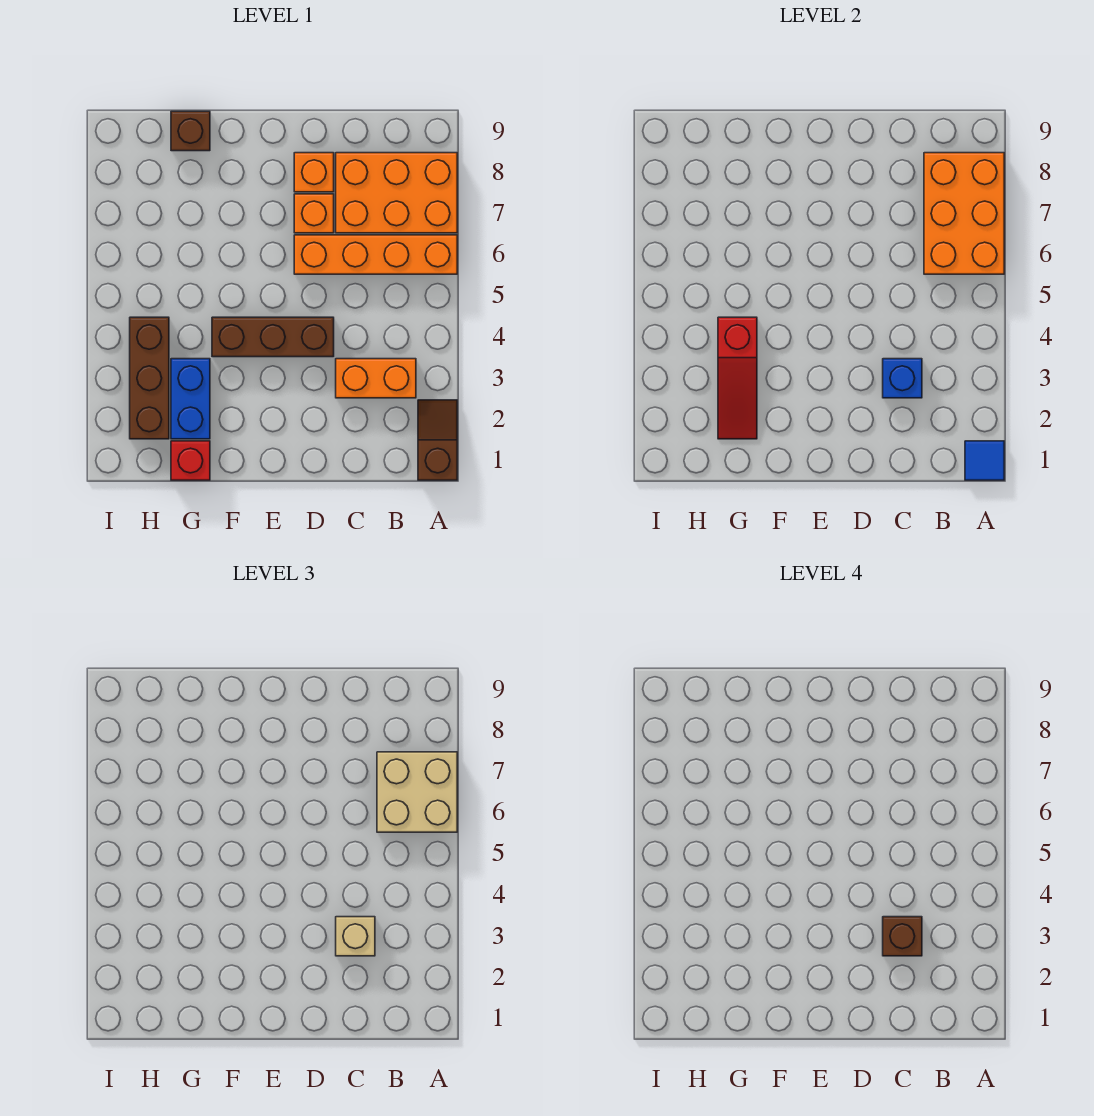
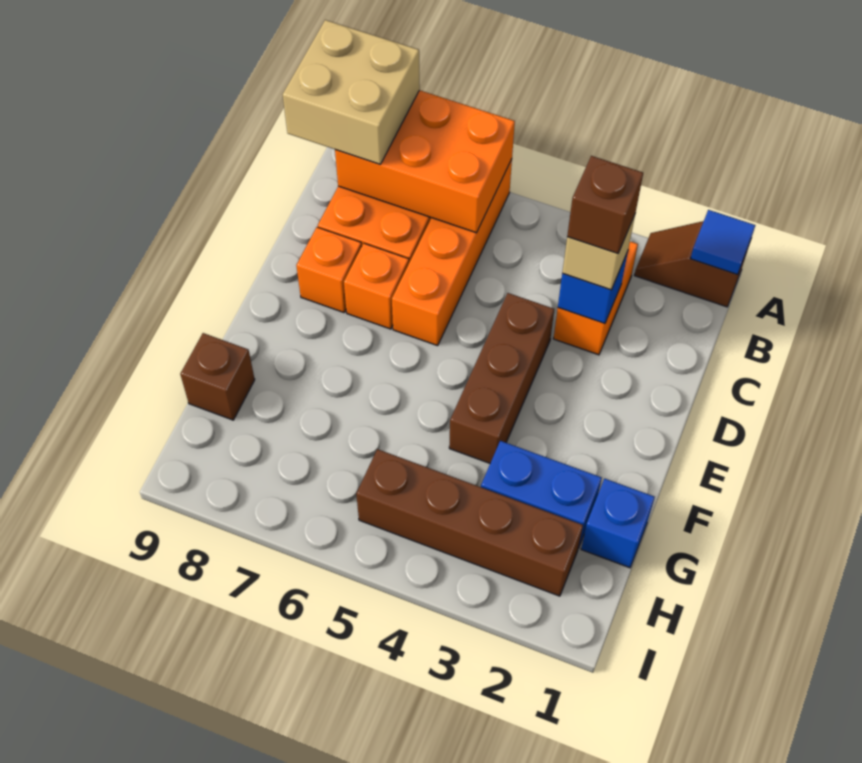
tan 2x2 brick [377,752,457,832] -> tan 2x2 brick moved to [283,20,420,164]
red 1x1 brick [171,441,210,480] -> blue 1x1 brick [581,479,655,568]
red 1x3 slope [718,317,757,439] -> none
brown 1x3 brick [130,317,169,439] -> brown 1x4 brick [356,449,583,596]

